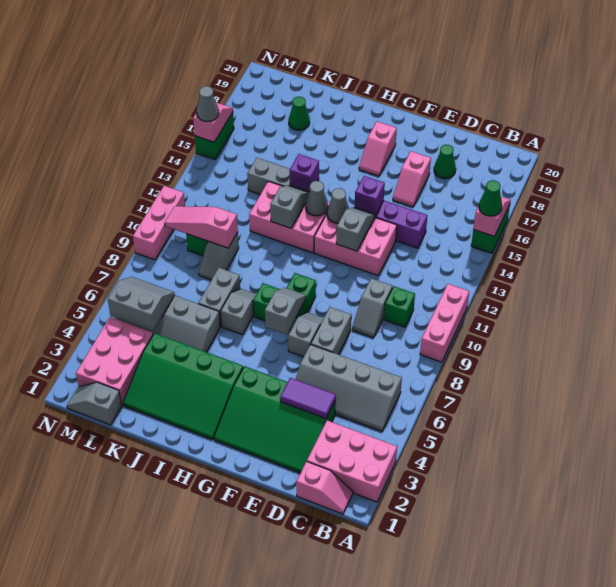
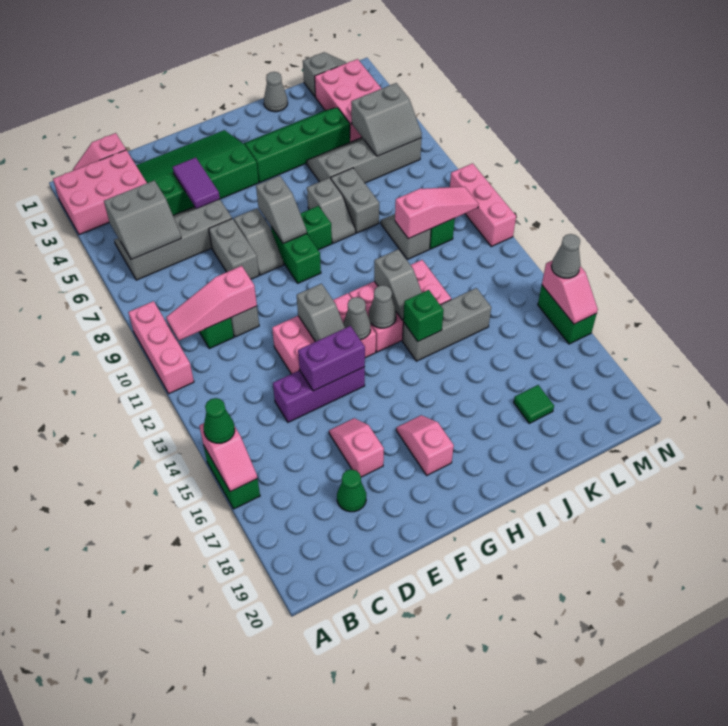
none -> grey 2x2 slope [104,181,181,260]
none -> pink 1x3 slope [166,266,257,340]
purple 1x2 tile [280,378,336,418] -> purple 1x2 tile turned to [173,157,220,209]
purple 1x1 brick [355,176,385,216] -> purple 1x2 brick [298,326,365,391]
green 3x4 slope [123,333,243,439] -> green 2x4 slope [243,108,350,182]
purple 1x1 brick [290,154,319,192] -> green 1x1 brick [403,290,444,341]
none -> grey 1x1 cone [264,72,288,112]
green 1x1 cone [289,97,310,130] -> green 1x1 tile [514,385,554,423]

